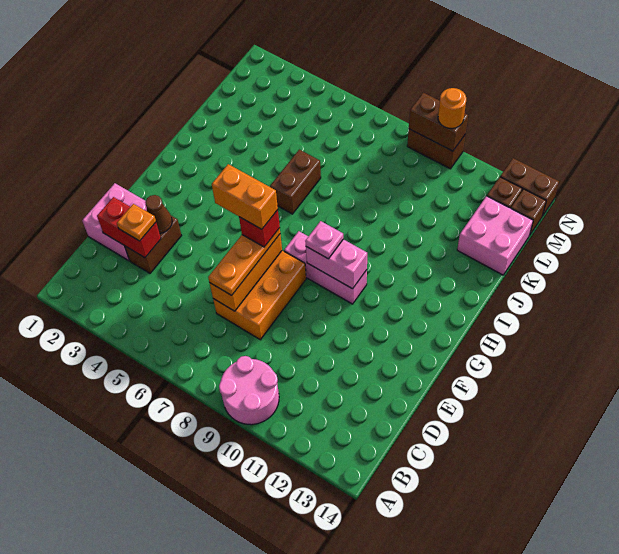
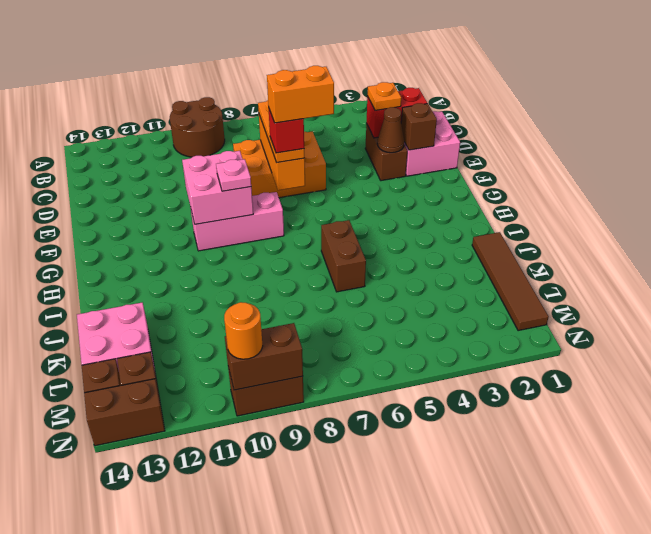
pink 2x2 round brick [219,356,279,425] -> brown 2x2 round brick [170,97,225,157]
orange 2x3 brick [213,251,306,340] -> orange 2x3 brick turned to [233,132,326,198]
none -> brown 1x1 brick [401,103,437,150]
pink 1x2 brick [306,239,367,289] -> pink 2x2 brick [182,151,253,224]
none -> brown 1x4 tile [472,232,549,331]

